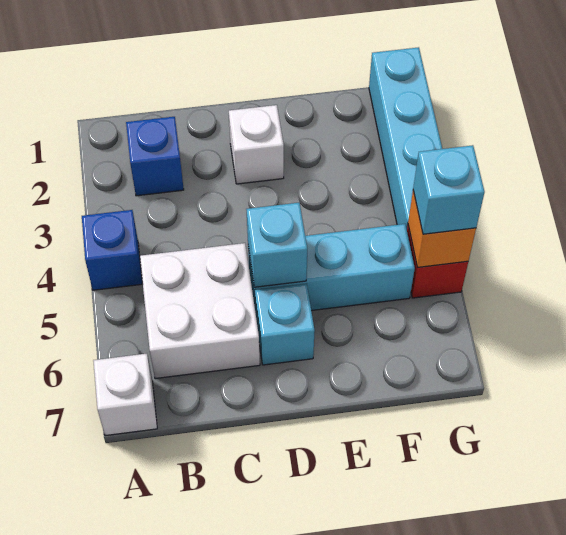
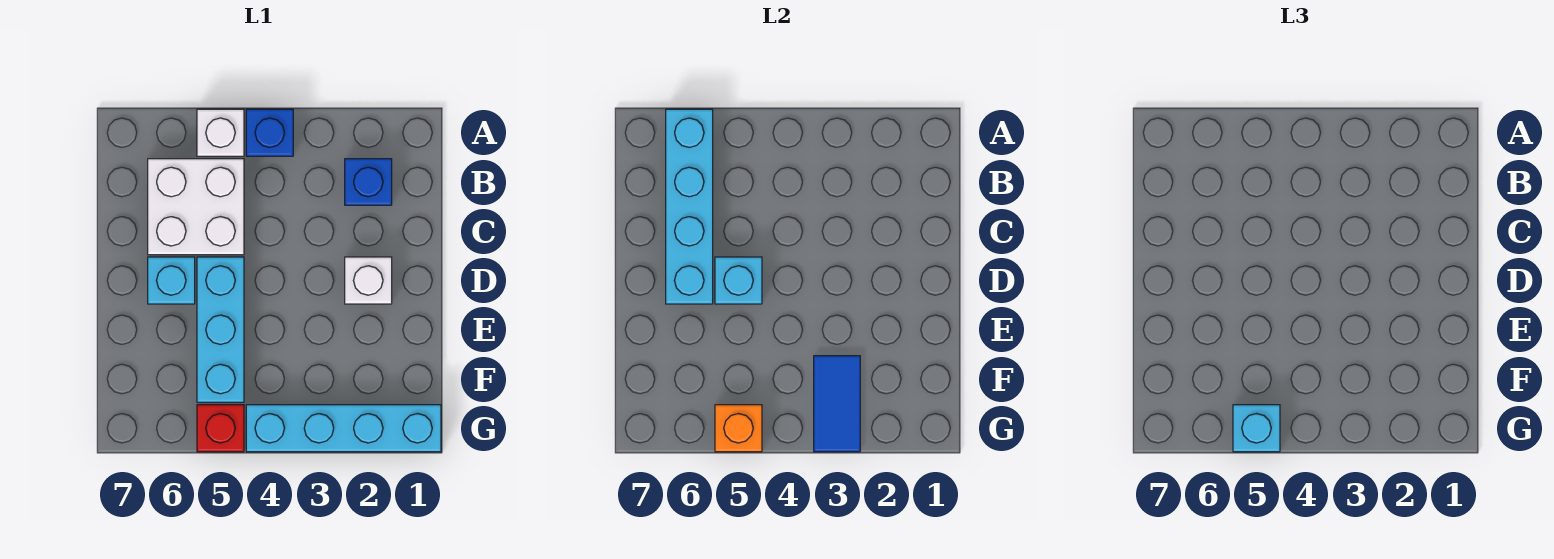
none -> cyan 1x4 brick [666,109,713,304]
white 1x1 brick [93,354,157,436] -> white 1x1 brick moved to [197,109,244,156]
none -> blue 1x2 tile [814,356,860,452]

